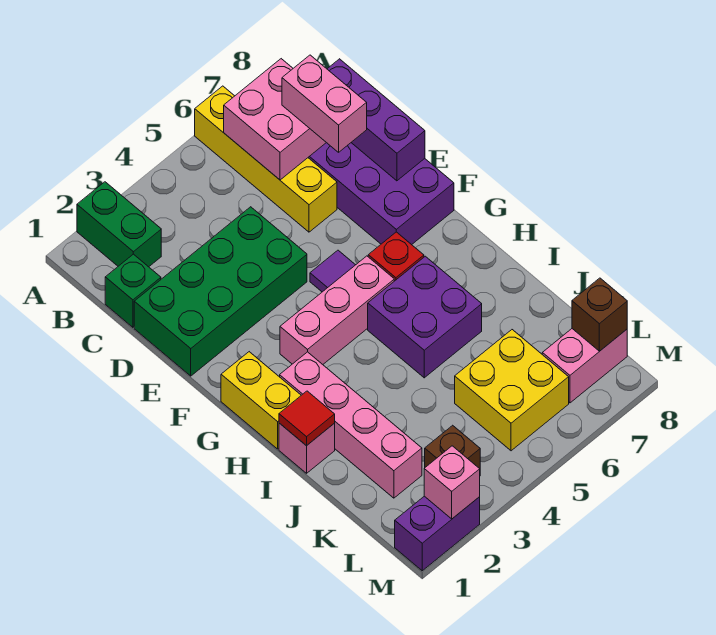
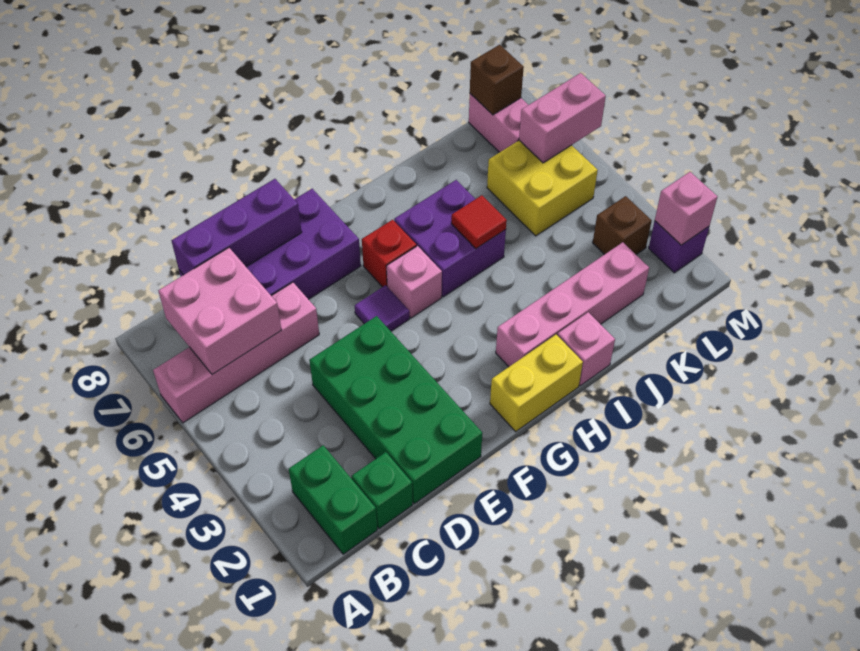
green 1x2 brick [77,182,161,267] -> green 1x2 brick turned to [289,445,377,554]
yellow 1x4 brick [195,86,337,232] -> pink 1x4 brick [153,282,319,423]
pink 1x2 brick [282,55,367,152] -> pink 1x2 brick moved to [519,73,606,163]
pink 1x3 brick [280,256,394,364] -> pink 1x1 brick [386,246,442,318]
red 1x1 tile [279,391,335,446] -> red 1x1 tile moved to [451,195,507,249]
purple 1x2 brick [395,496,480,571] -> purple 1x1 brick [649,221,709,273]

